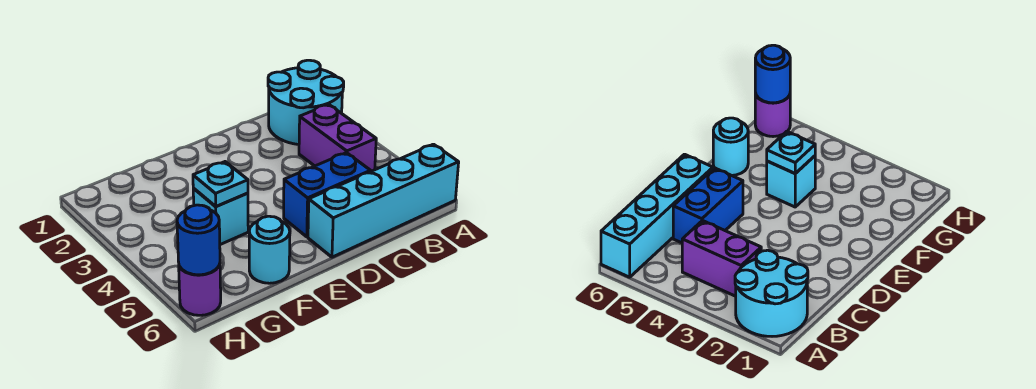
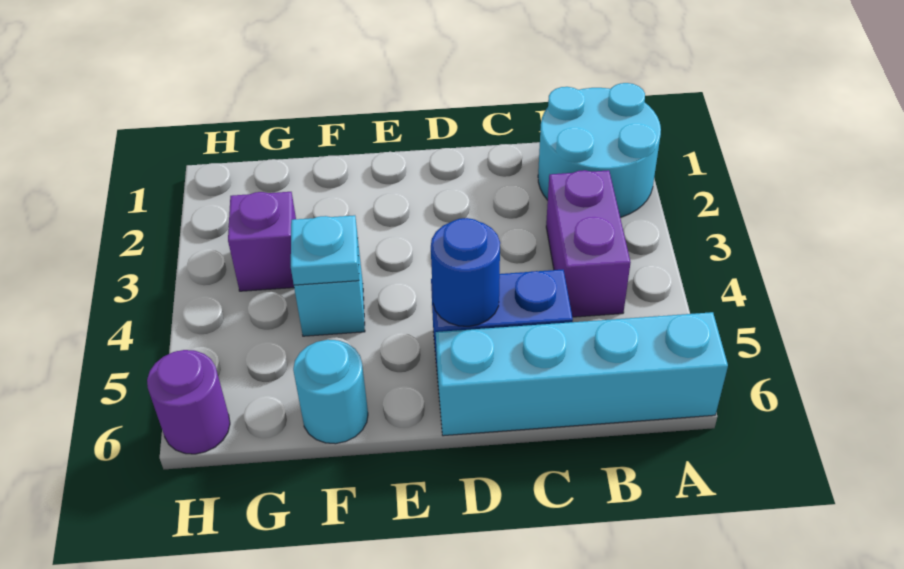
none -> purple 1x1 brick [228,192,296,291]
blue 1x1 round brick [177,205,220,275] -> blue 1x1 round brick moved to [431,218,500,326]

